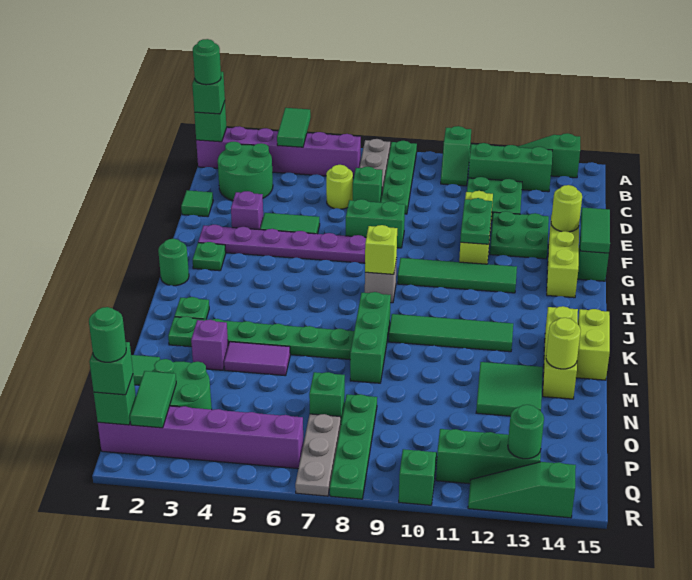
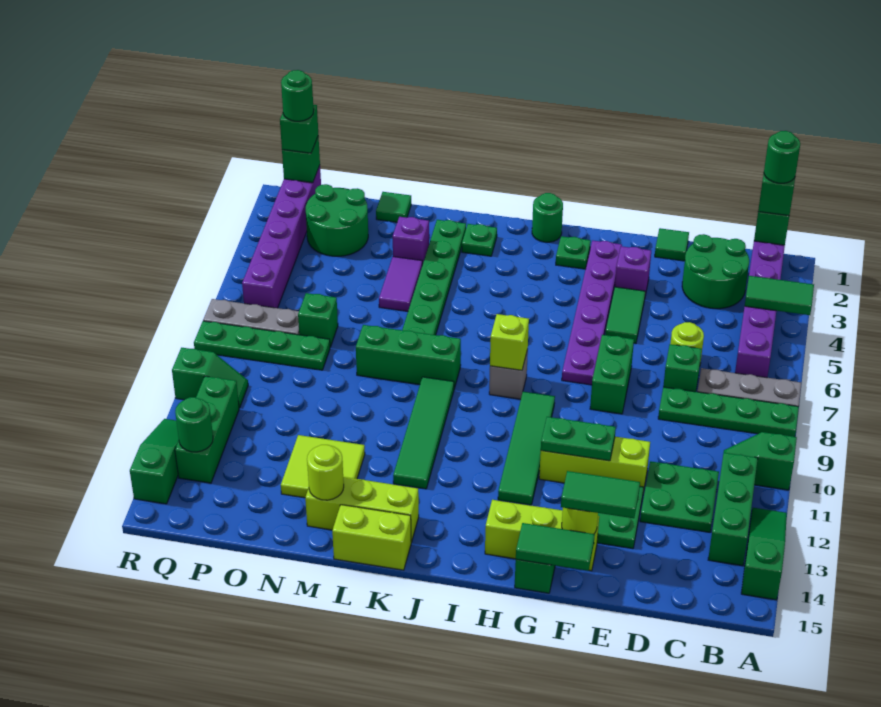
green 2x2 tile [476,362,543,416] -> lime 2x2 tile [281,435,365,498]
green 1x2 tile [130,371,176,428] -> green 1x2 tile moved to [561,471,640,518]

